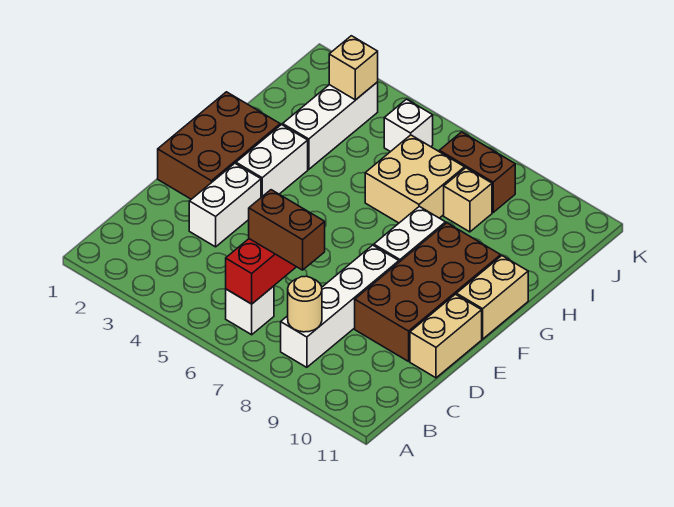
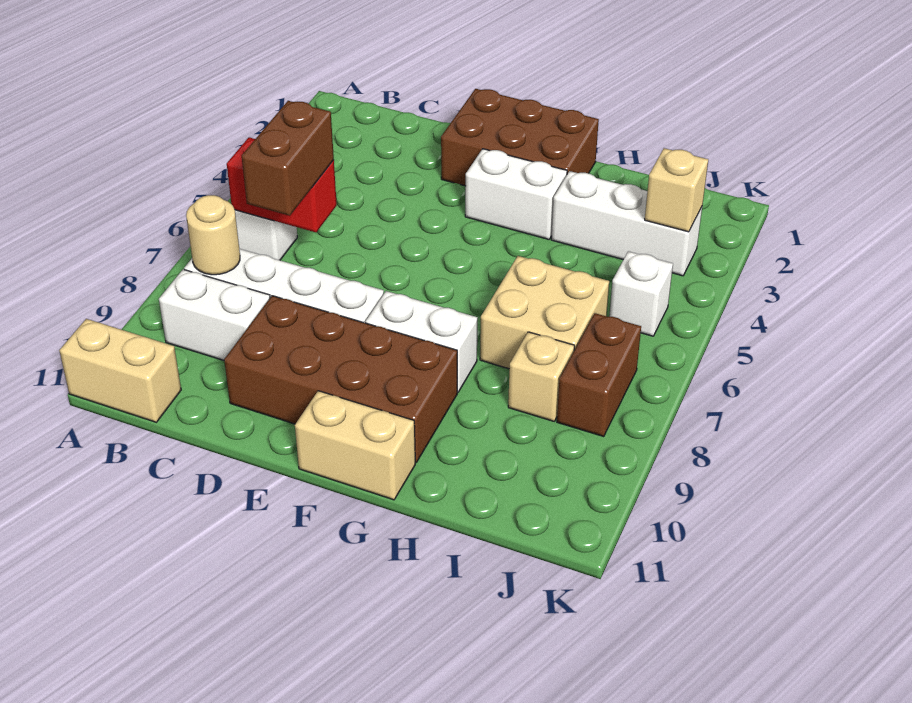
white 1x2 brick [189,164,261,247] -> white 1x2 brick moved to [159,269,270,360]
tan 1x2 brick [410,294,482,378] -> tan 1x2 brick moved to [59,319,181,422]

